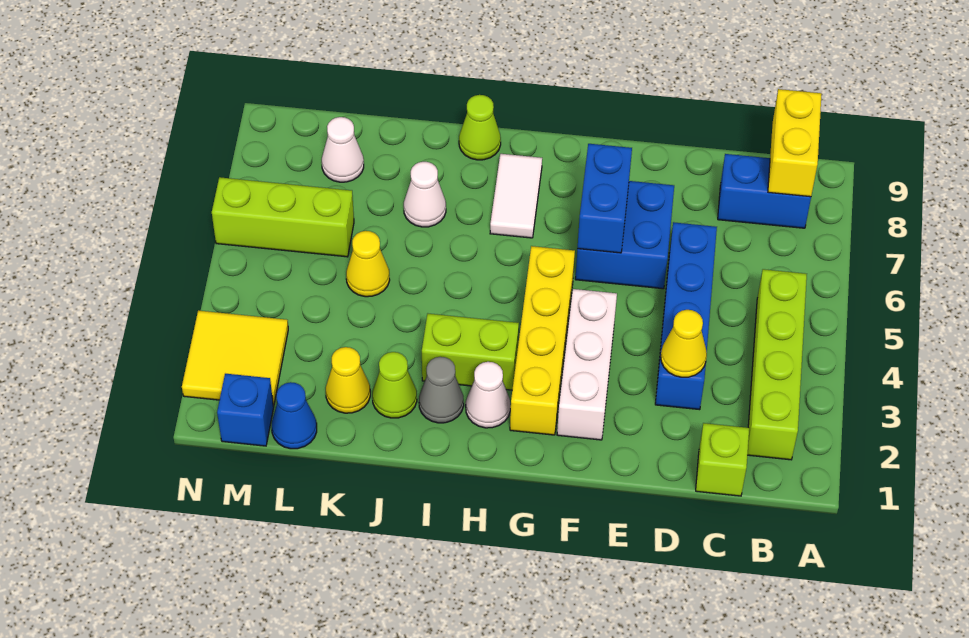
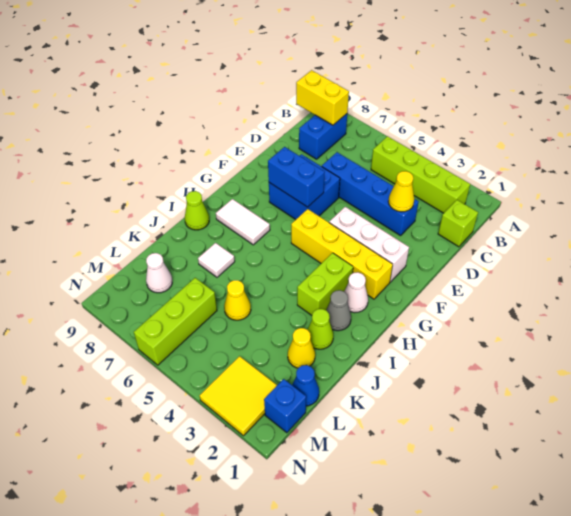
white 1x1 cone [404,162,446,227] -> white 1x1 tile [198,243,235,277]

